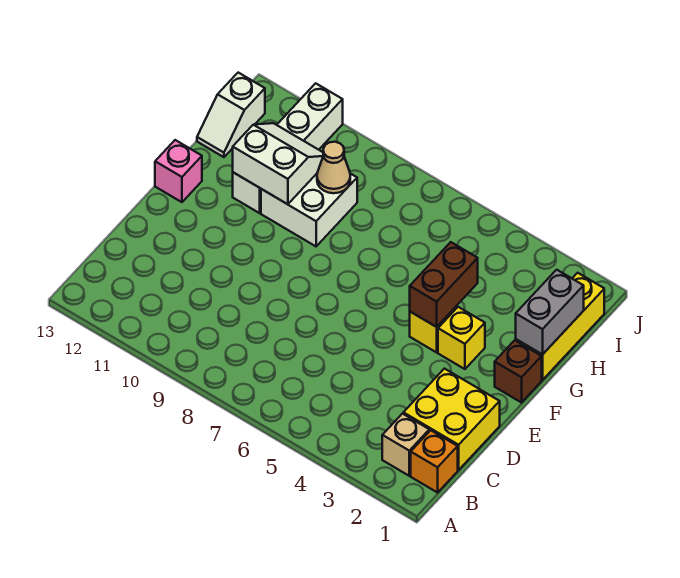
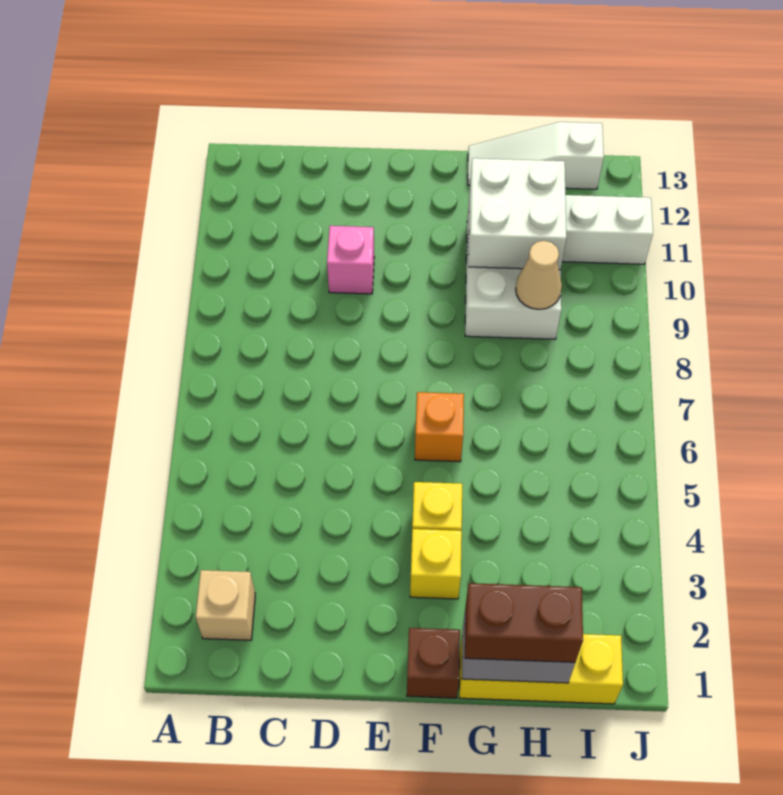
orange 1x1 brick [411,430,458,492] -> orange 1x1 brick moved to [415,392,464,462]
yellow 2x2 brick [403,369,500,470] -> none
brown 1x2 brick [410,242,478,327] -> brown 1x2 brick moved to [465,583,583,662]
pink 1x1 brick [155,140,202,202] -> pink 1x1 brick moved to [327,226,374,294]
white 2x2 slope [233,123,324,204] -> white 2x2 brick [468,158,566,270]
white 1x2 slope [197,73,265,157] -> white 1x3 slope [468,122,604,189]

